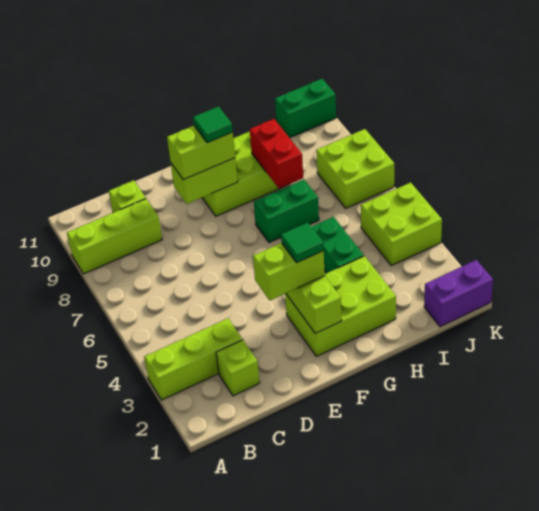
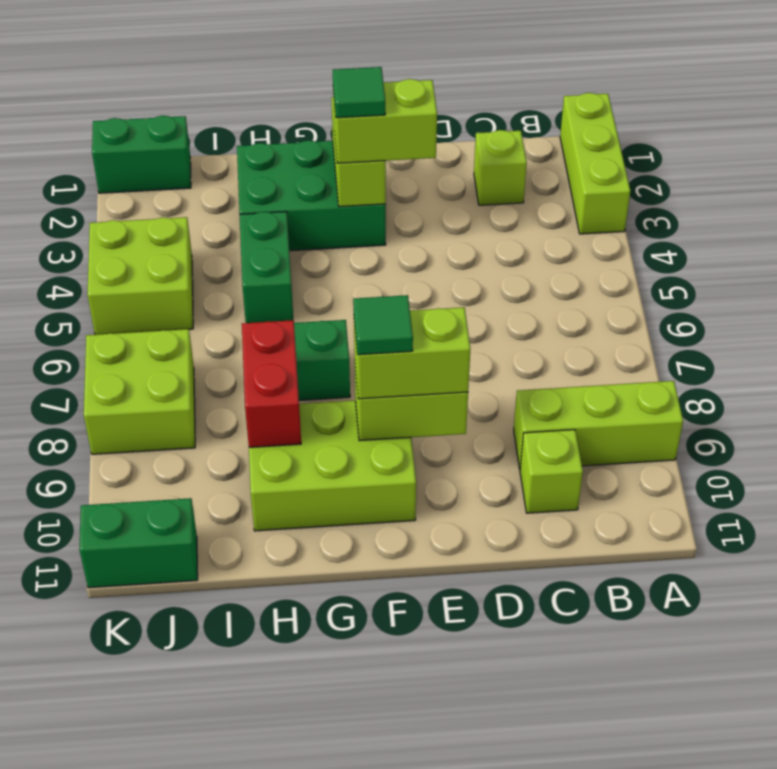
lime 1x3 brick [144,318,242,400] -> lime 1x3 brick turned to [560,93,630,234]
lime 2x3 brick [285,256,396,356] -> green 2x3 brick [237,140,386,251]
purple 1x2 brick [424,260,493,327] -> green 1x2 brick [92,116,191,193]

